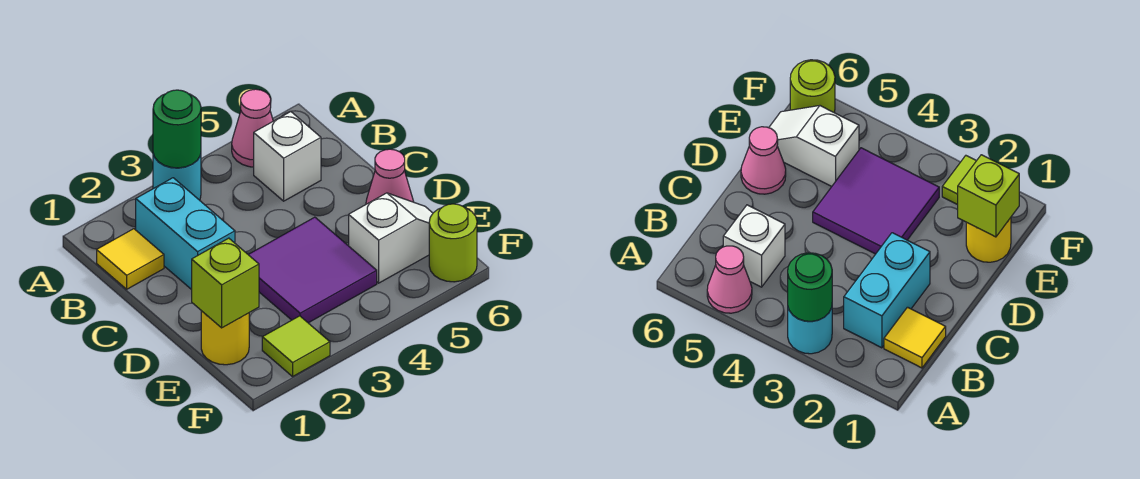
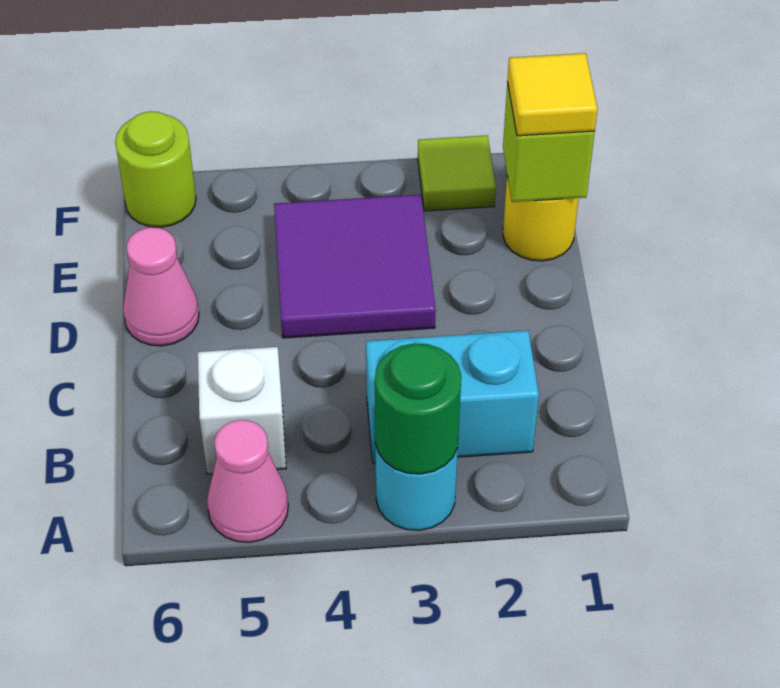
yellow 1x1 tile [97,229,164,289] -> yellow 1x1 tile moved to [507,53,598,136]
cyan 1x2 brick [136,178,235,290] -> cyan 1x2 brick turned to [366,330,539,463]
white 1x2 slope [349,193,433,283] -> none

